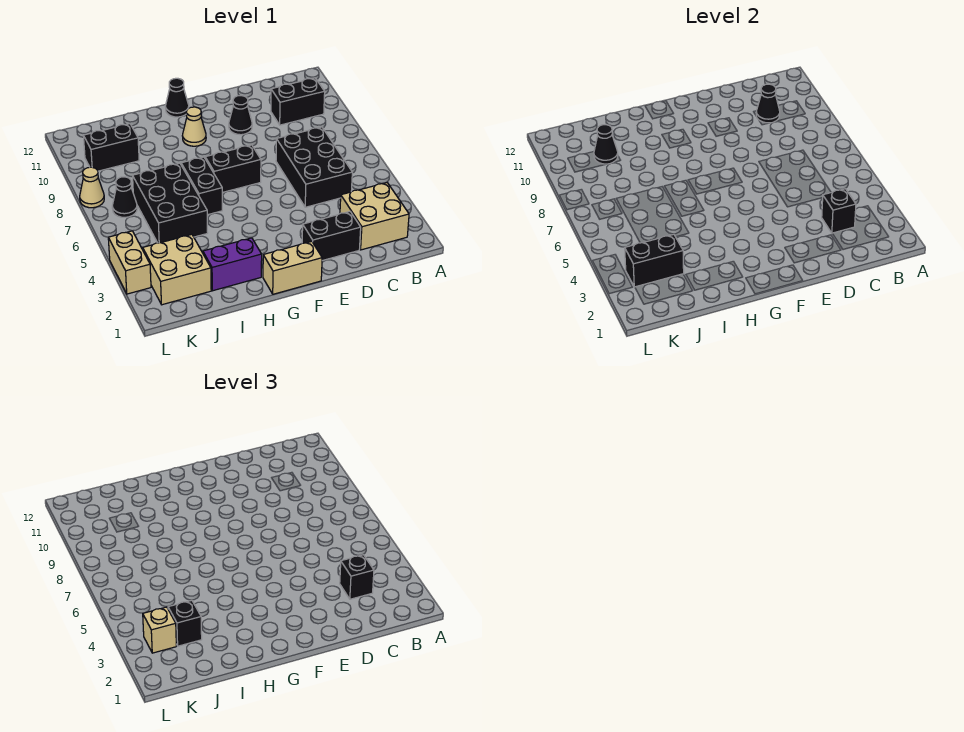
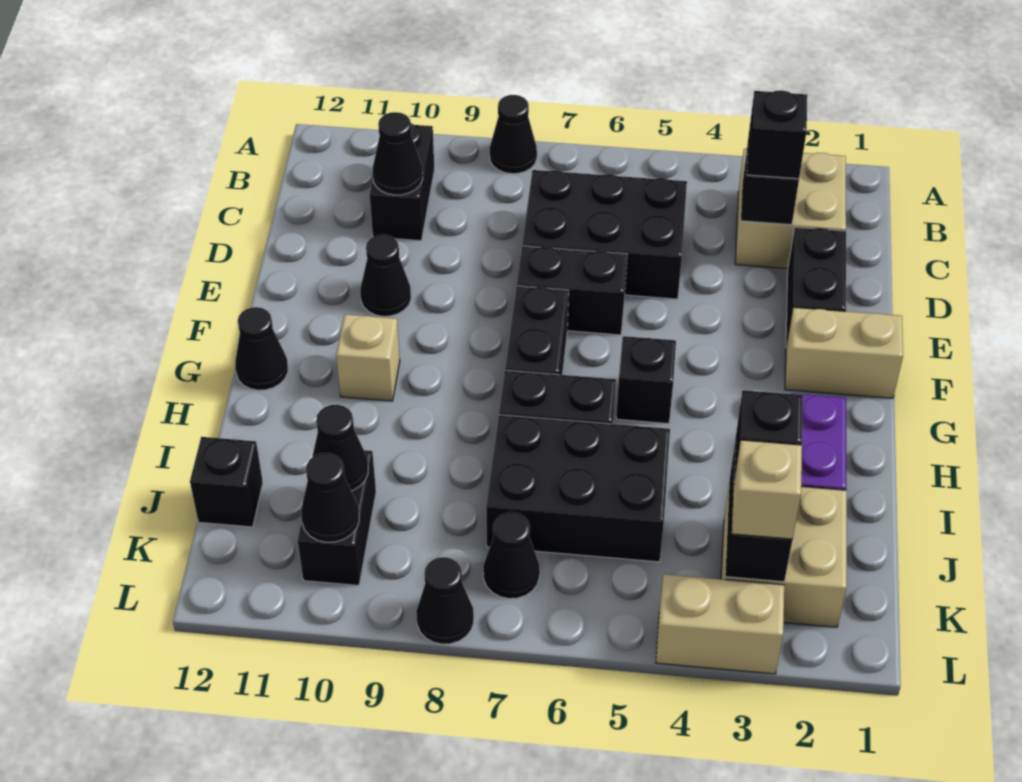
none -> black 1x1 cone [490,95,537,174]
none -> black 1x2 brick [517,246,627,335]
tan 1x2 brick [263,241,322,294] -> tan 1x2 brick turned to [785,307,903,398]
none -> black 1x1 brick [616,336,676,424]
tan 1x1 cone [183,107,206,146] -> tan 1x1 brick [336,314,400,401]
none -> black 1x1 brick [190,437,263,527]
none -> black 1x1 cone [301,453,359,542]
tan 1x1 cone [80,167,104,208] -> black 1x1 cone [416,557,474,644]

